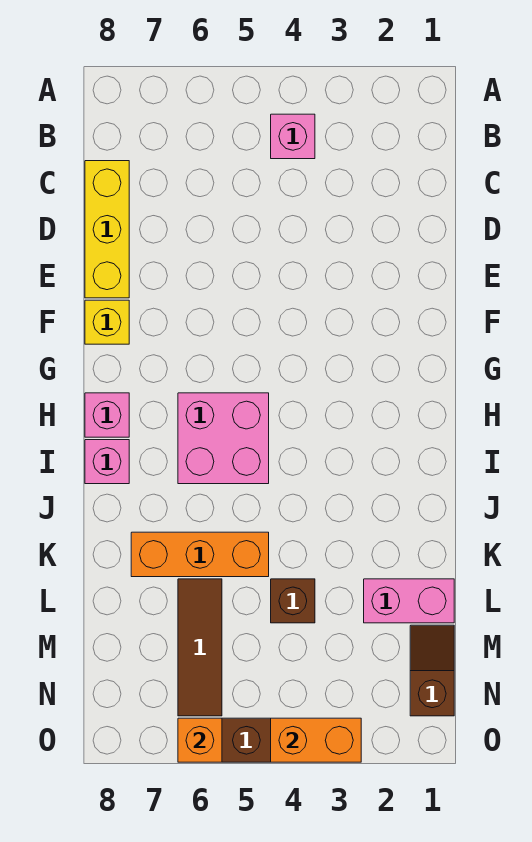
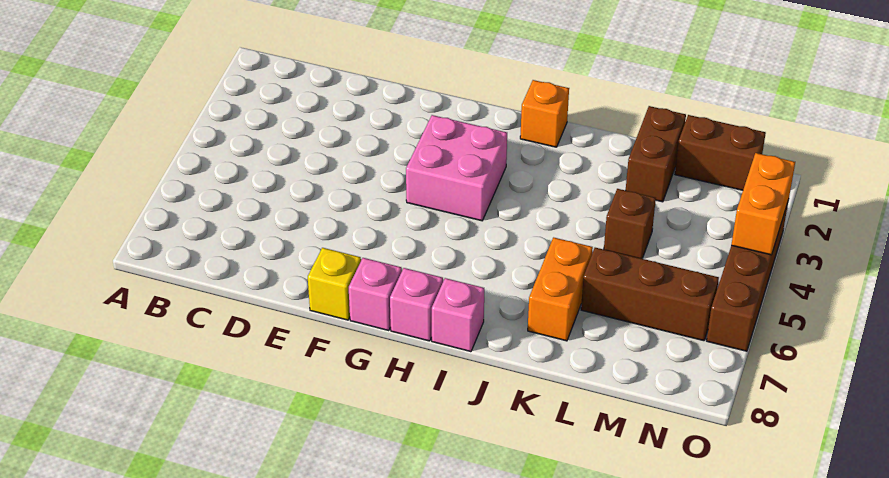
pink 1x1 brick [271,114,315,159] -> pink 1x1 brick moved to [349,258,402,331]
yellow 1x3 brick [85,161,129,298] -> none
pink 2x2 brick [178,393,269,484] -> pink 2x2 brick moved to [406,115,507,221]
orange 1x3 brick [131,532,269,577] -> orange 1x2 brick [528,237,593,341]
pink 1x2 brick [364,579,454,623] -> brown 1x2 brick [626,106,686,202]
brown 1x3 tile [178,579,222,716] -> brown 1x3 brick [581,248,719,341]
brown 1x2 slope [410,625,454,716] -> brown 1x2 brick [675,115,766,190]
orange 1x1 brick [178,718,222,762] -> orange 1x1 brick moved to [520,80,569,147]

